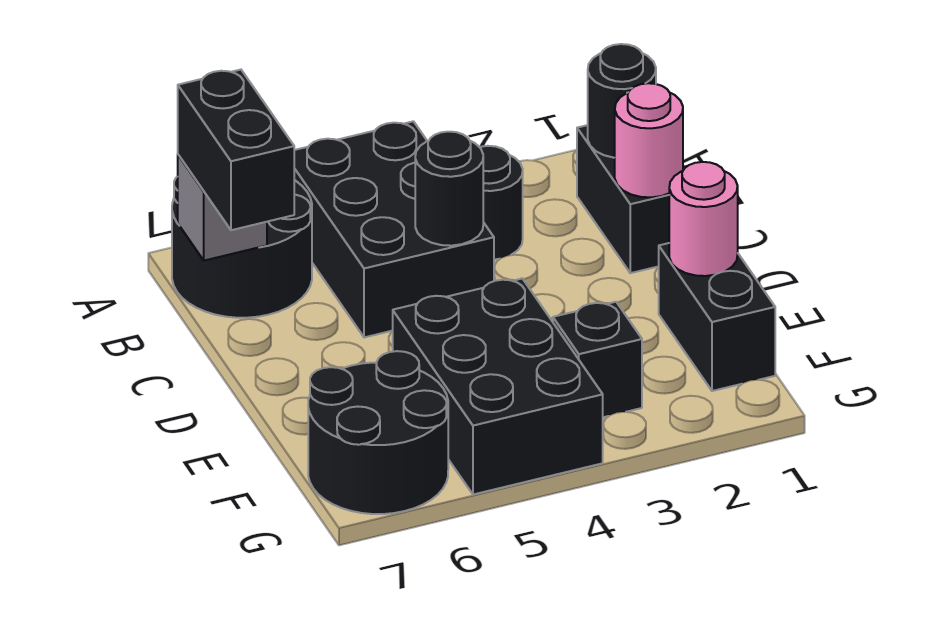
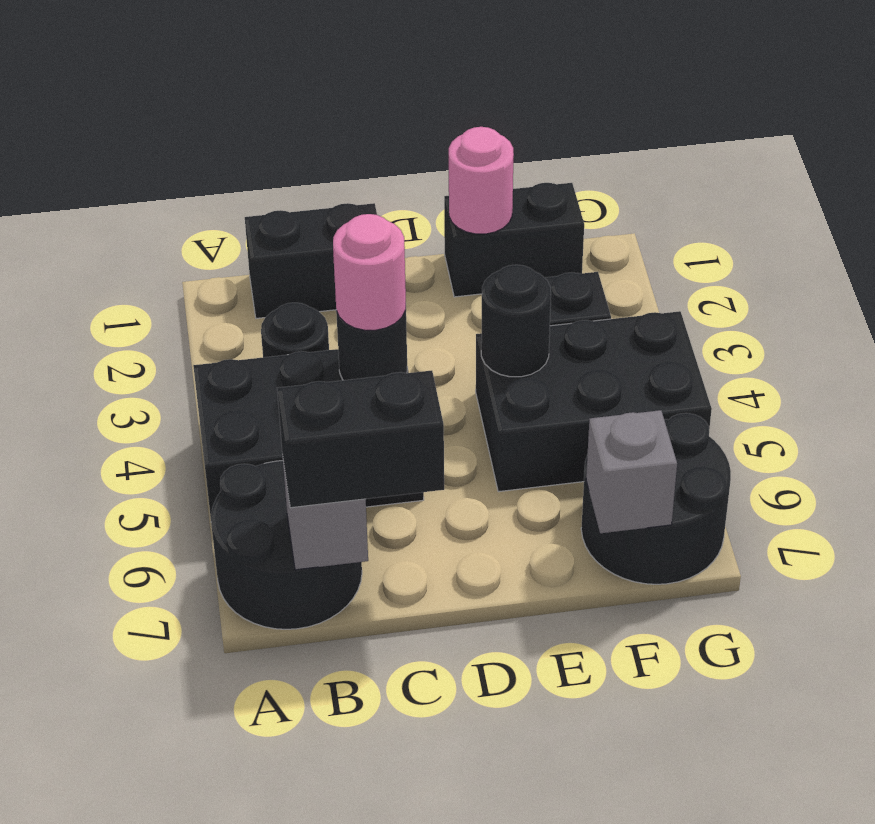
black 1x1 round brick [588,44,656,158] -> black 1x1 round brick moved to [481,265,551,377]
pink 1x1 round brick [615,83,683,197] -> pink 1x1 round brick moved to [333,214,406,330]
none -> grey 1x1 brick [586,410,677,533]

